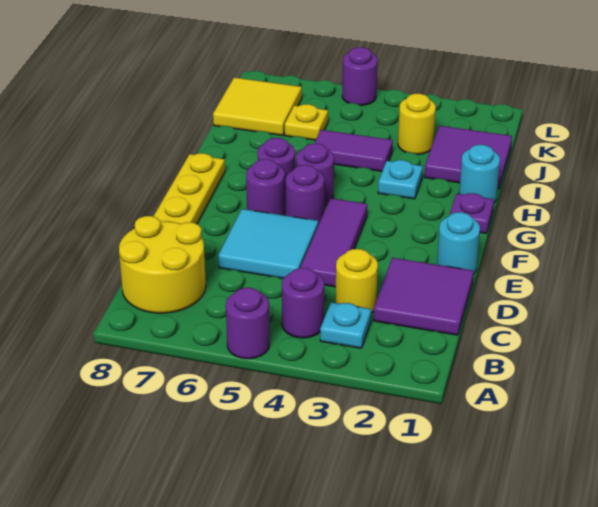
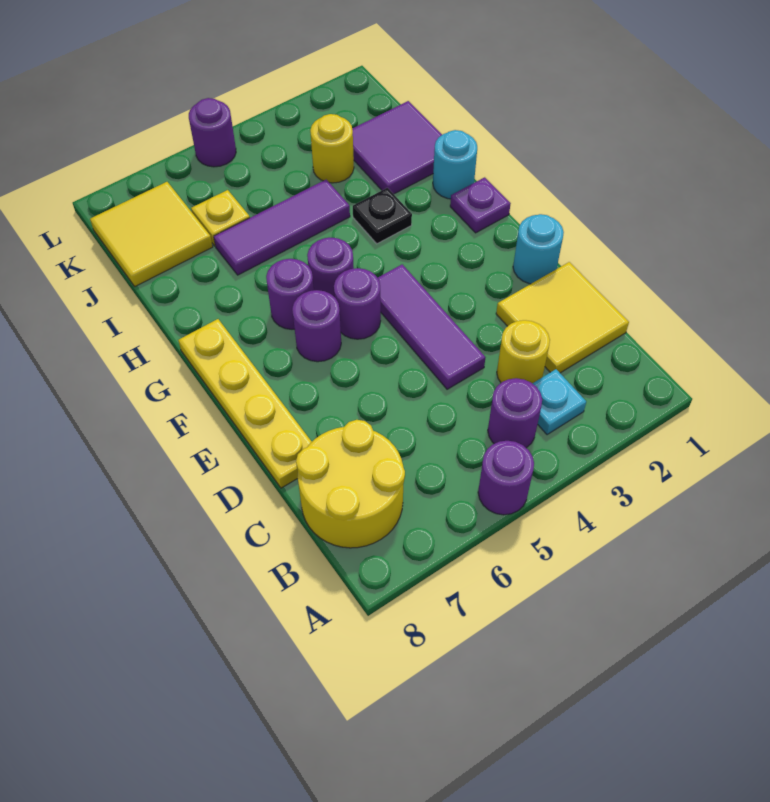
purple 2x2 tile [374,258,474,335] -> yellow 2x2 tile [496,262,629,373]
cyan 2x2 tile [218,209,318,279] -> none
cyan 1x1 plate [378,160,423,199] -> black 1x1 plate [353,188,412,244]
purple 1x2 tile [314,130,393,171] -> purple 1x3 tile [214,180,350,275]

